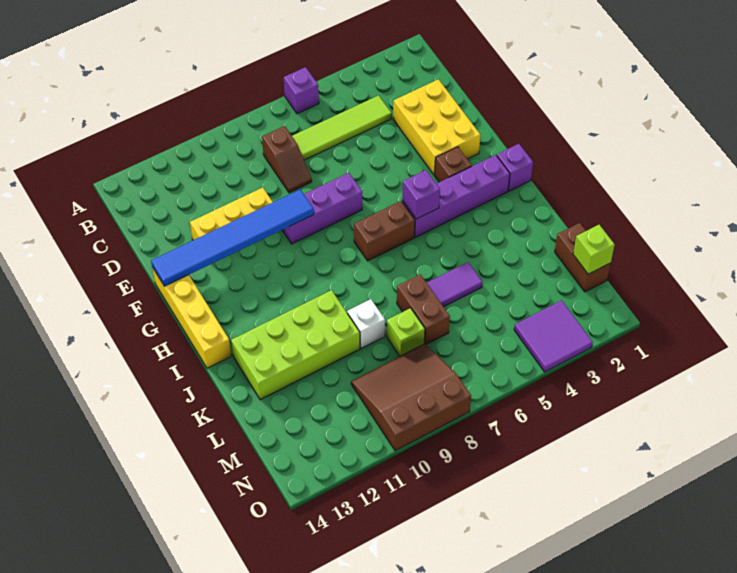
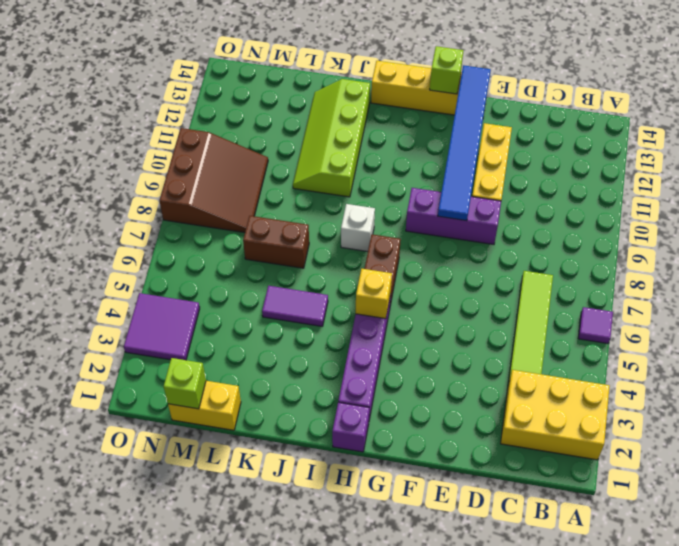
purple 1x1 brick [284,67,319,114] -> purple 1x1 tile [578,307,613,344]
brown 1x2 slope [262,126,312,193] -> none
yellow 2x3 brick [393,79,480,175] -> yellow 2x3 brick moved to [501,370,610,460]
purple 1x3 brick [282,173,362,244] -> purple 1x3 brick turned to [406,188,501,244]
brown 1x1 brick [435,147,472,182] -> none
purple 1x1 brick [402,170,440,219] -> yellow 1x1 brick [356,269,392,319]
lime 2x4 brick [231,290,360,400] -> lime 2x4 slope [293,79,370,197]
purple 1x2 tile [427,262,482,307] -> purple 1x2 tile turned to [262,286,328,326]
white 1x1 brick [347,299,385,348] -> white 1x1 brick moved to [341,204,375,252]
brown 1x2 brick [555,223,611,292] -> yellow 1x2 brick [168,381,241,430]
lime 1x1 brick [387,308,425,356] -> lime 1x1 brick moved to [430,46,464,94]

